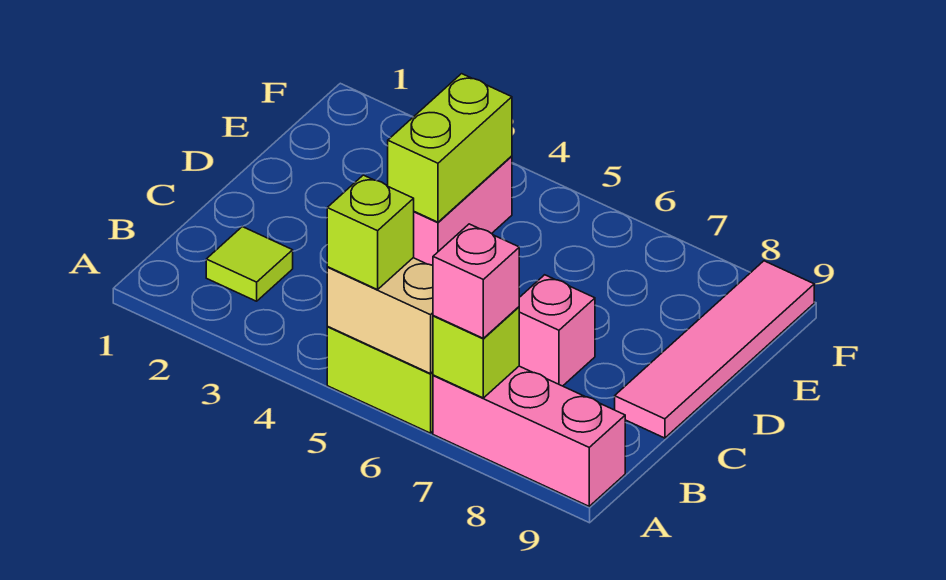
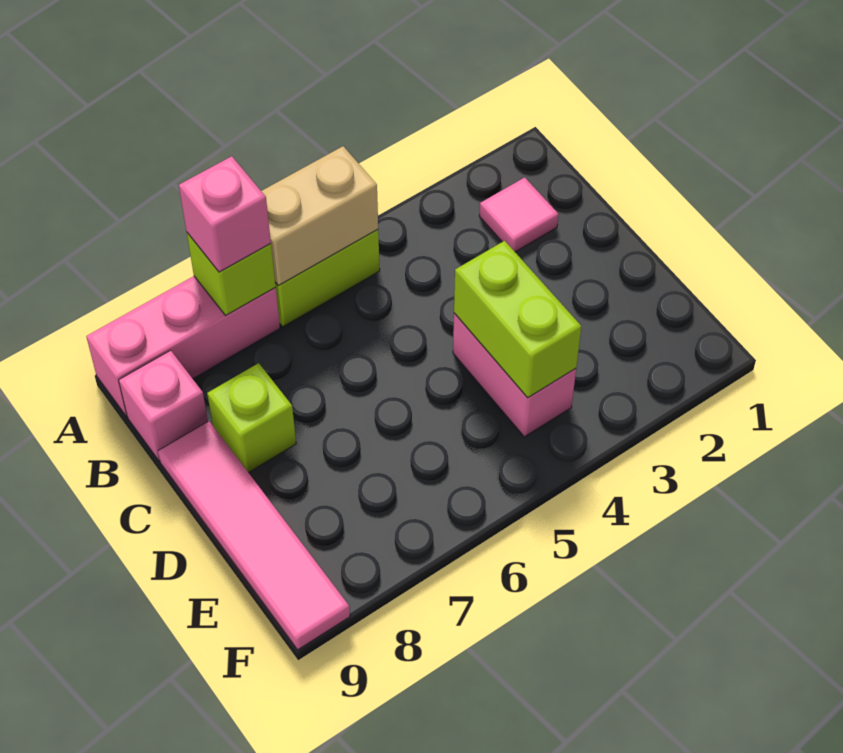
lime 1x1 brick [327,175,414,290] -> lime 1x1 brick moved to [207,363,296,473]
lime 1x1 tile [206,227,293,301] -> pink 1x1 tile [479,177,558,252]
pink 1x1 brick [519,275,595,386] -> pink 1x1 brick moved to [119,350,208,461]

